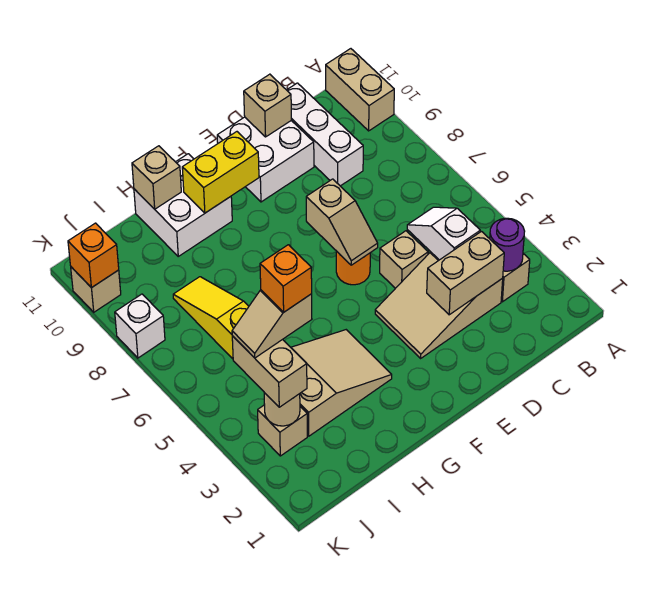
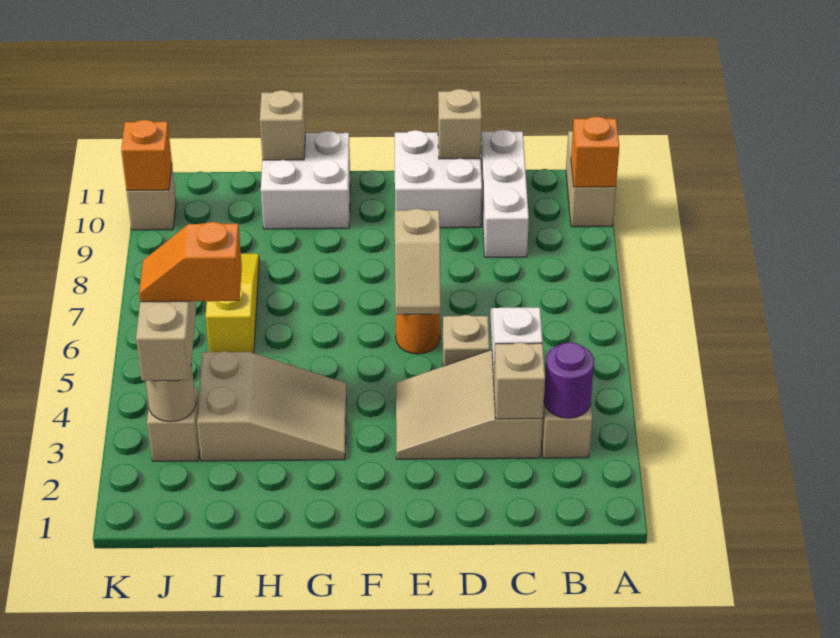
tan 1x2 brick [427,232,504,315] -> tan 1x1 brick [494,343,545,419]
yellow 1x2 brick [182,132,259,213] -> none
tan 1x2 slope [232,290,312,358] -> orange 1x2 slope [139,222,242,302]
orange 1x1 brick [260,245,312,312] -> orange 1x1 brick moved to [571,116,619,187]
white 1x1 brick [115,294,165,358] -> none

